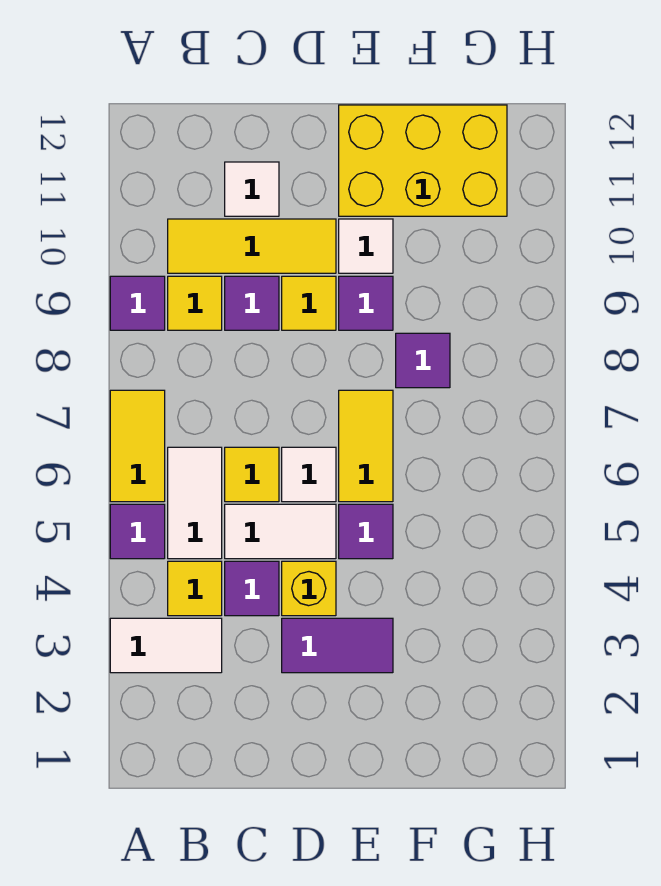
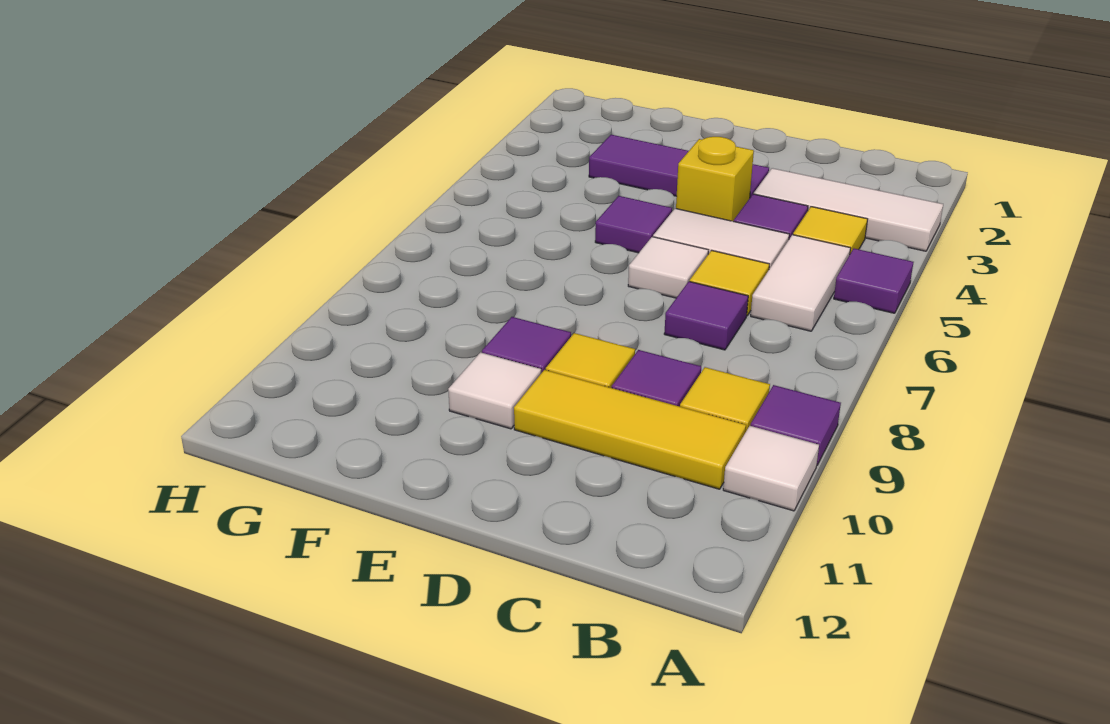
white 1x2 tile [110,618,222,673] -> white 1x3 tile [754,168,943,251]
yellow 1x2 tile [110,390,165,502] -> none
white 1x1 tile [225,162,279,216] -> white 1x1 tile moved to [723,426,819,511]
purple 1x2 tile [282,618,393,673] -> purple 1x3 tile [589,135,769,197]
yellow 1x2 tile [339,390,393,502] -> none
yellow 2x3 brick [339,105,507,216] -> none
purple 1x1 tile [396,333,450,388] -> purple 1x1 tile moved to [664,281,748,350]

